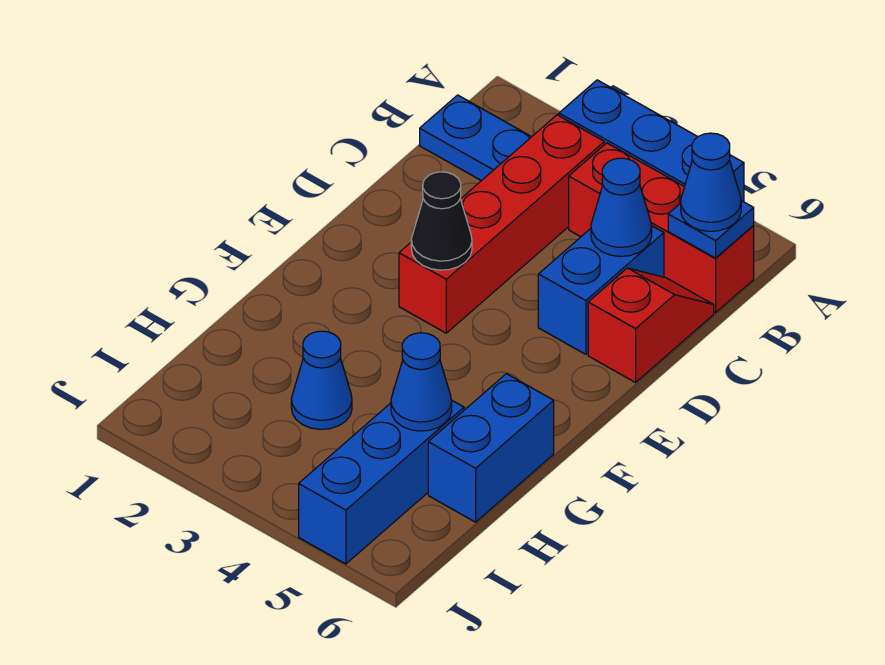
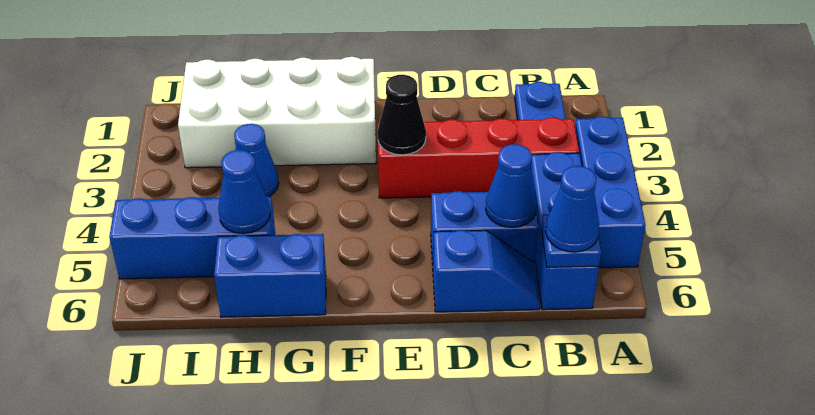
red 1x3 brick [569,143,754,313] -> blue 1x3 brick [530,152,599,310]
red 1x2 slope [588,268,714,383] -> blue 1x2 slope [433,230,540,312]
none -> white 2x4 brick [178,57,376,168]

